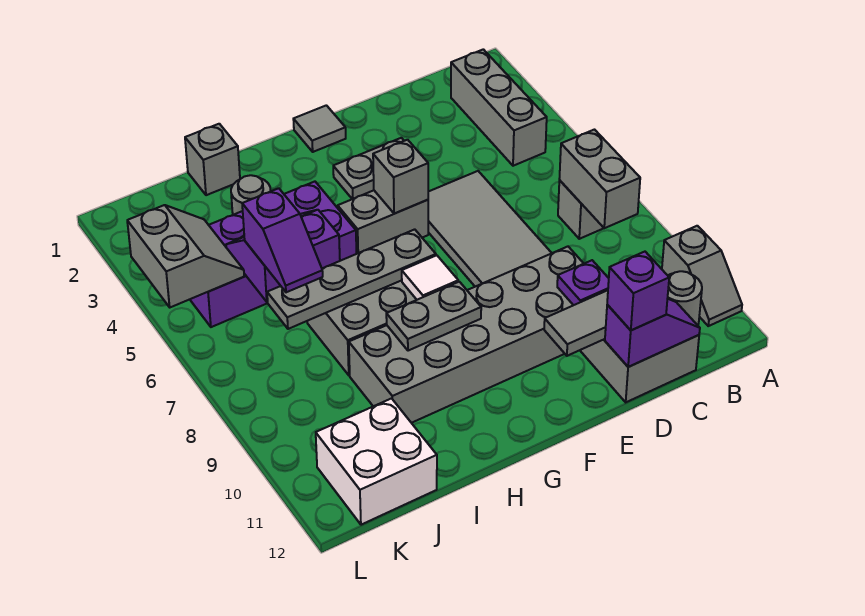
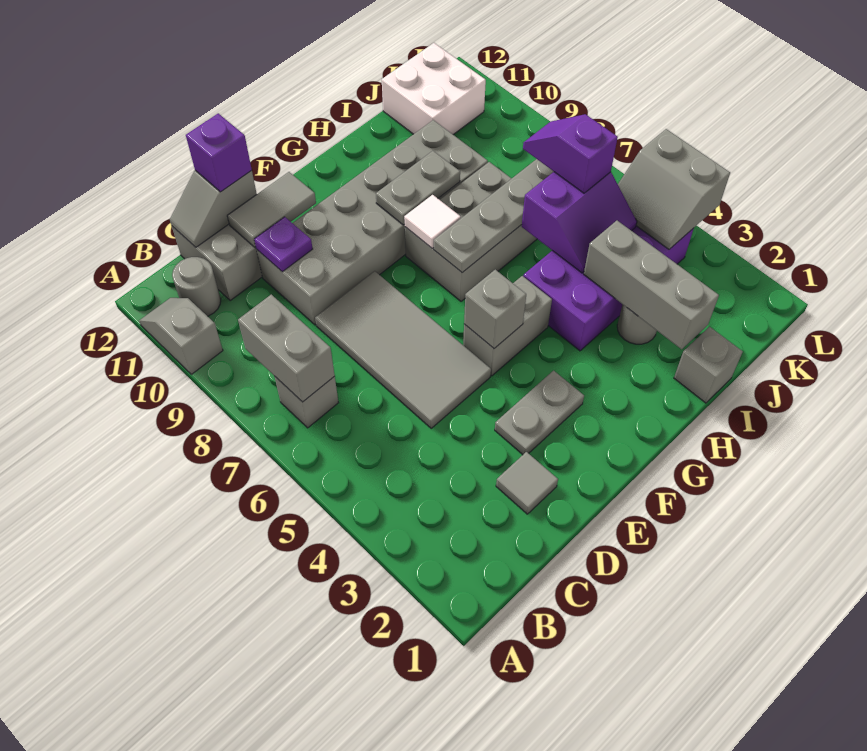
grey 1x3 brick [451,49,547,166] -> grey 1x3 brick moved to [584,221,719,349]
purple 1x2 slope [605,299,700,367] -> grey 1x2 slope [170,170,257,247]
grey 1x1 tile [293,105,346,152] -> grey 1x1 tile moved to [496,452,558,514]

